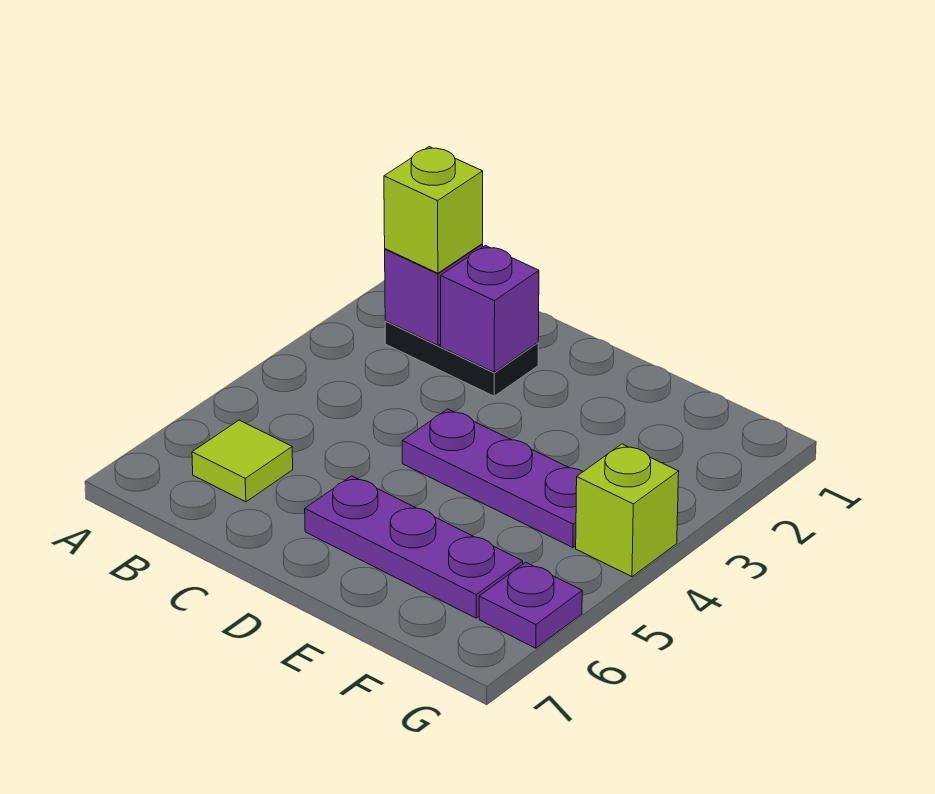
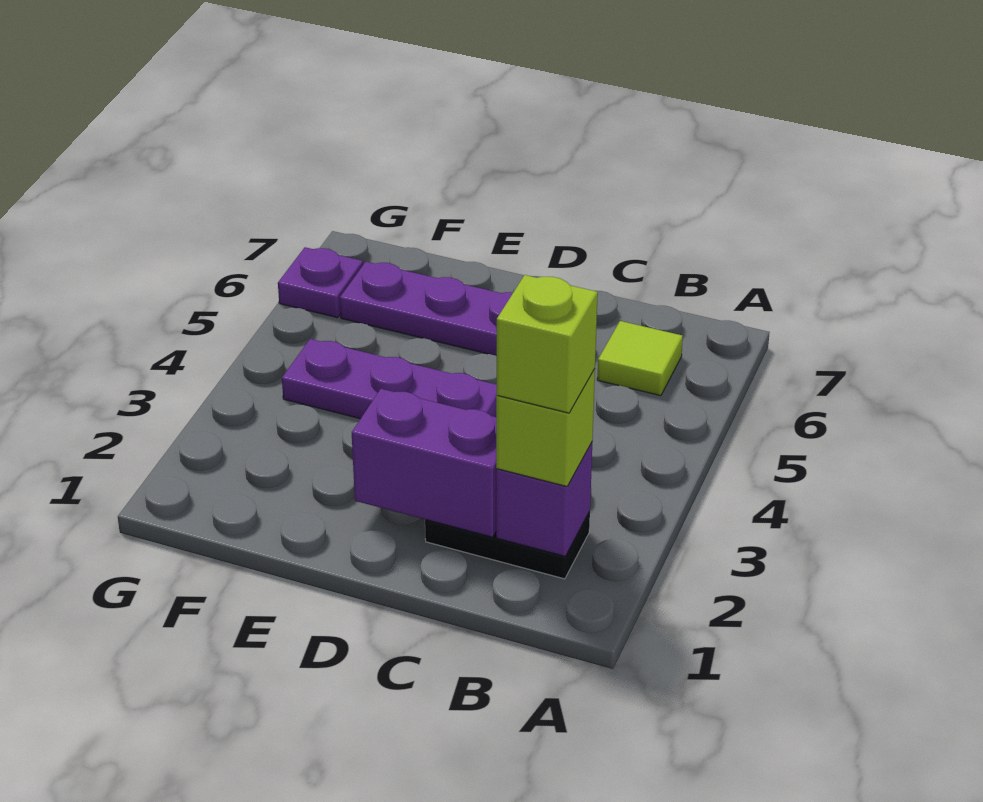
purple 1x1 brick [441,245,539,372] -> purple 1x2 brick [352,389,496,537]
lime 1x1 brick [576,444,679,577] -> lime 1x1 brick moved to [496,275,598,413]

